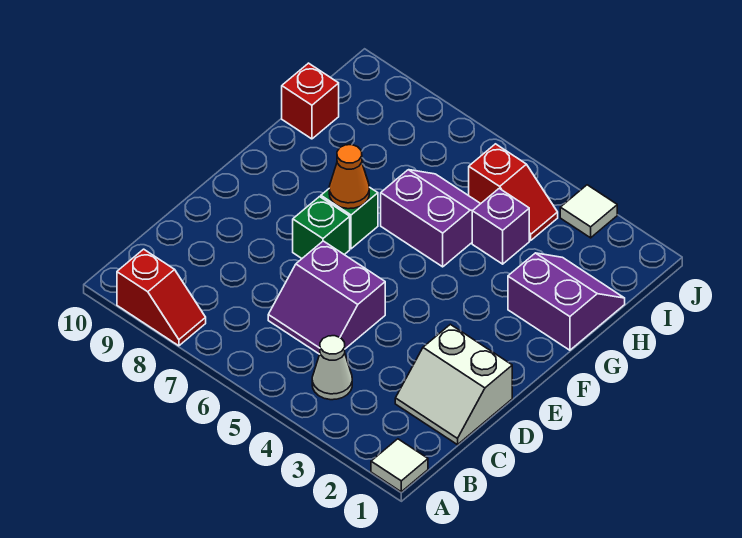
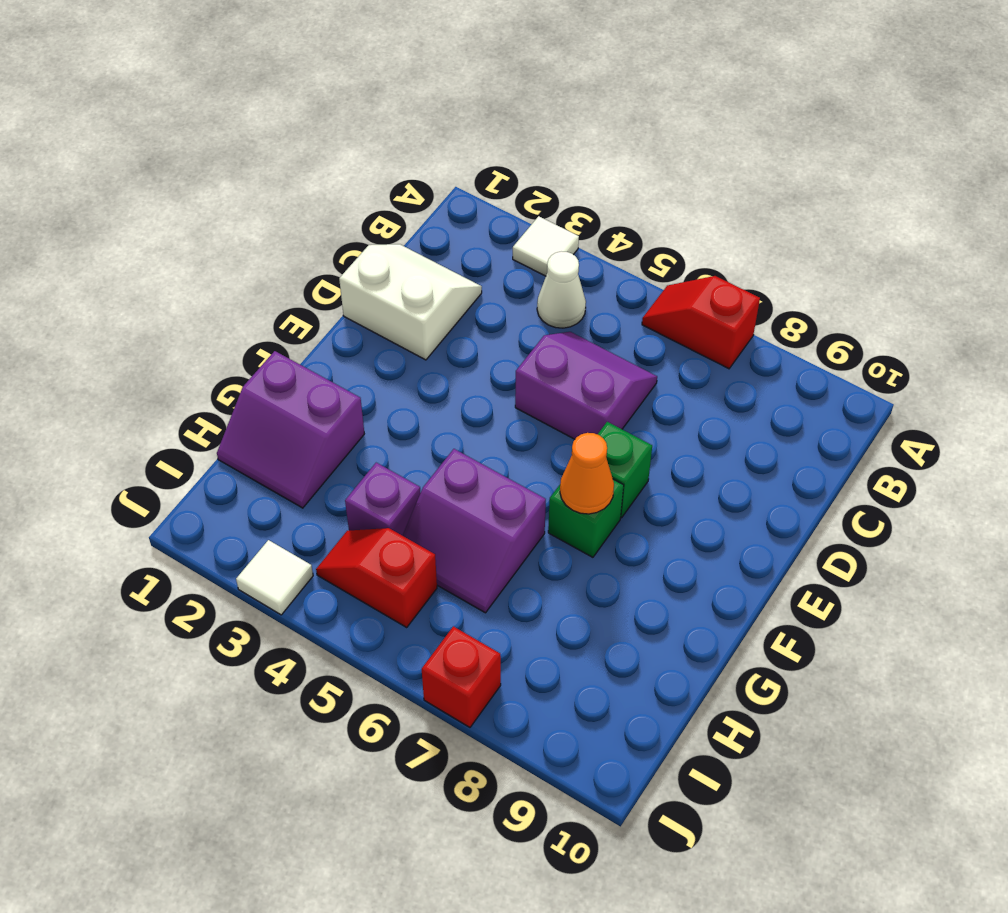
white 1x1 tile [371,439,428,492] -> white 1x1 tile moved to [513,216,579,276]
red 1x2 slope [117,249,206,346] -> red 1x2 slope moved to [642,276,760,369]
red 1x1 brick [282,63,339,139] -> red 1x1 brick moved to [422,626,501,727]

